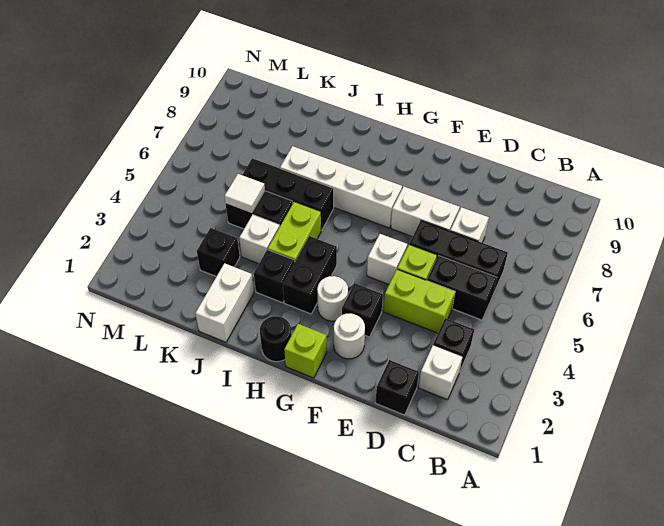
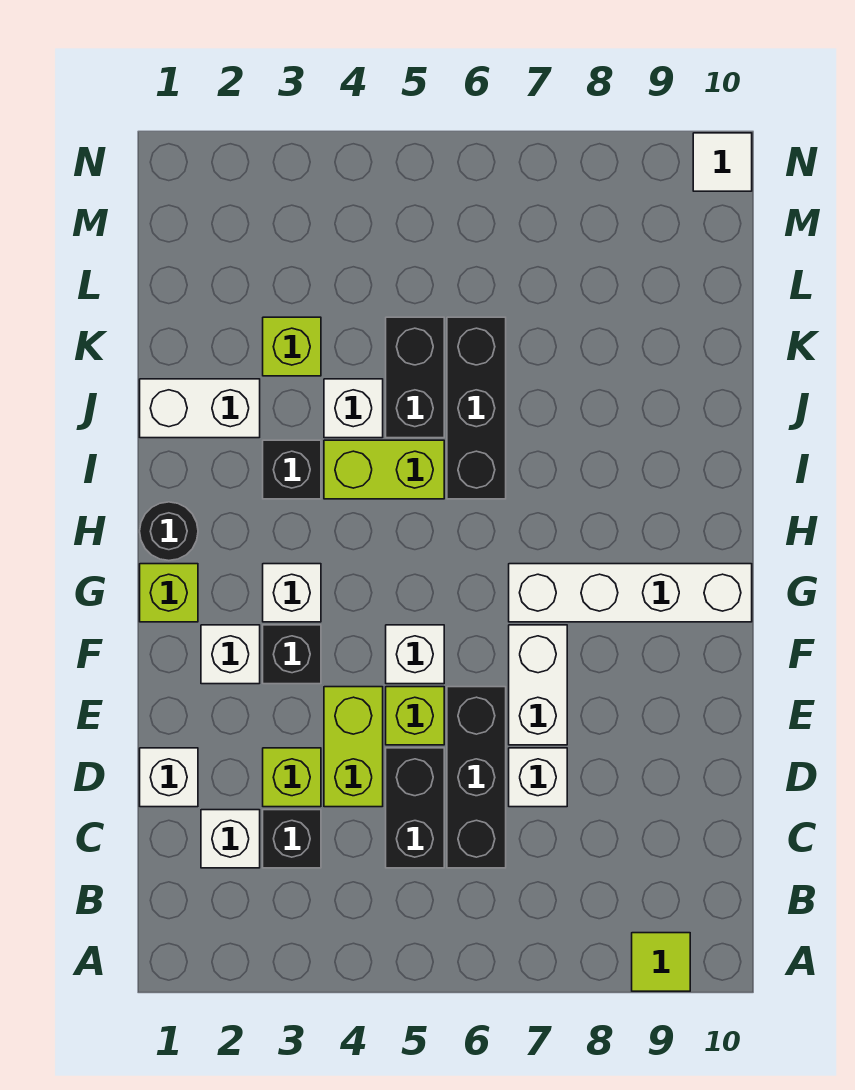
none -> lime 1x1 tile [632,933,690,991]
black 1x1 brick [376,360,419,415] -> white 1x1 brick [140,748,198,807]
none -> lime 1x1 brick [263,748,321,807]
white 1x1 round brick [334,313,365,359] -> white 1x1 brick [201,625,260,684]
white 1x1 round brick [317,276,348,321] -> white 1x1 brick [263,564,321,622]
white 1x4 brick [280,146,402,228] -> white 1x4 brick turned to [509,564,752,622]
black 1x2 brick [283,236,337,314] -> none
black 1x1 brick [197,228,240,277] -> lime 1x1 brick [263,317,321,376]
white 1x1 tile [225,174,265,213] -> white 1x1 tile moved to [693,133,752,191]

